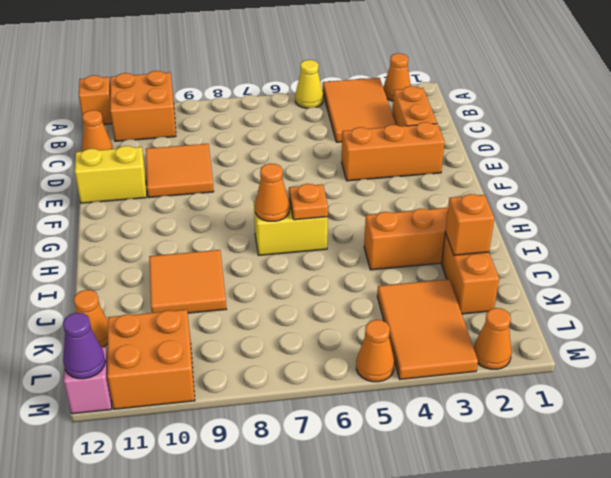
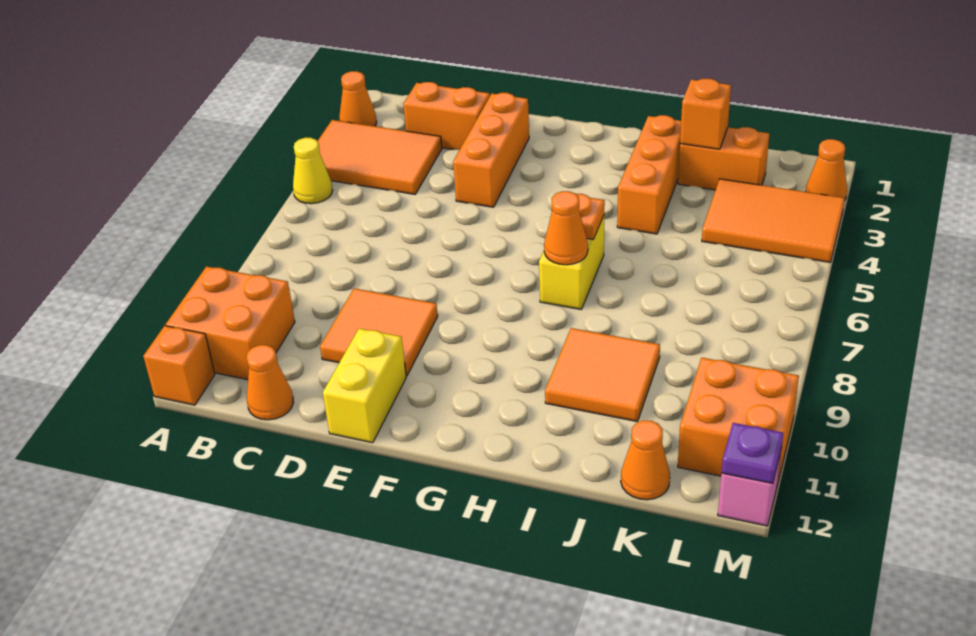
orange 1x1 cone [356,320,394,382] -> none
purple 1x1 cone [63,313,105,379] -> purple 1x1 plate [721,423,783,483]

